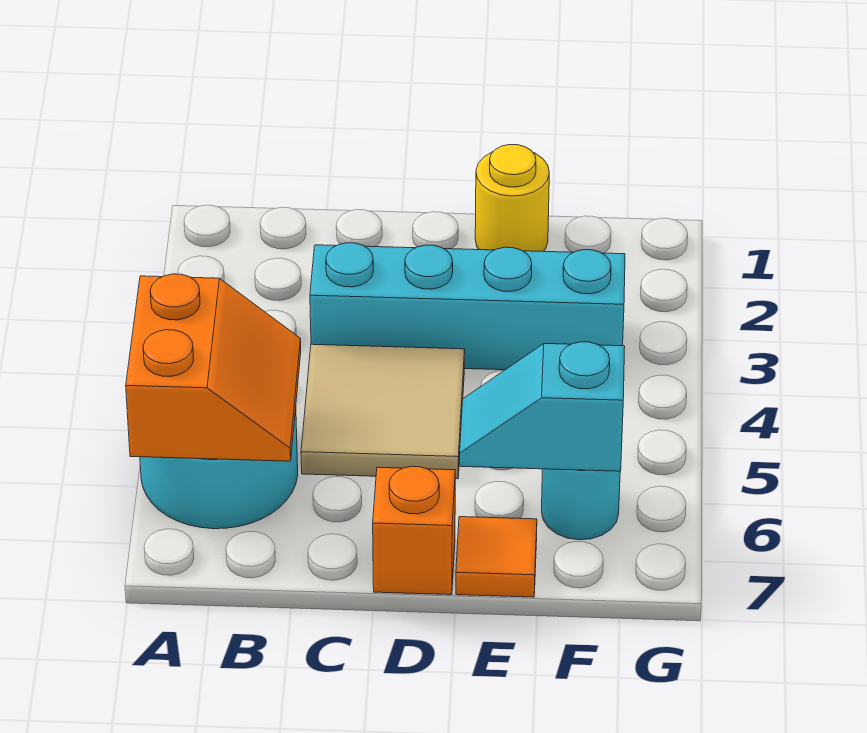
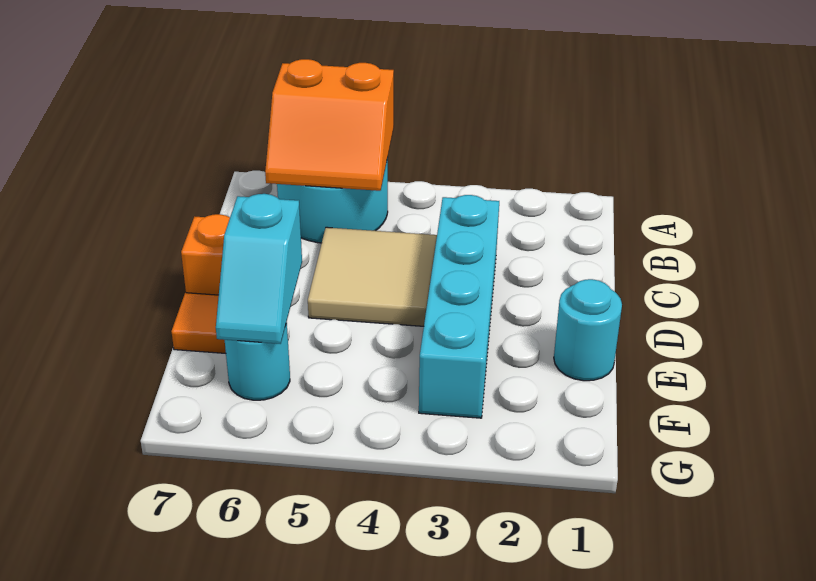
yellow 1x1 round brick [475,145,549,251] -> cyan 1x1 round brick [554,279,622,381]
cyan 1x2 slope [459,342,625,471] -> cyan 1x2 slope turned to [216,194,302,344]

